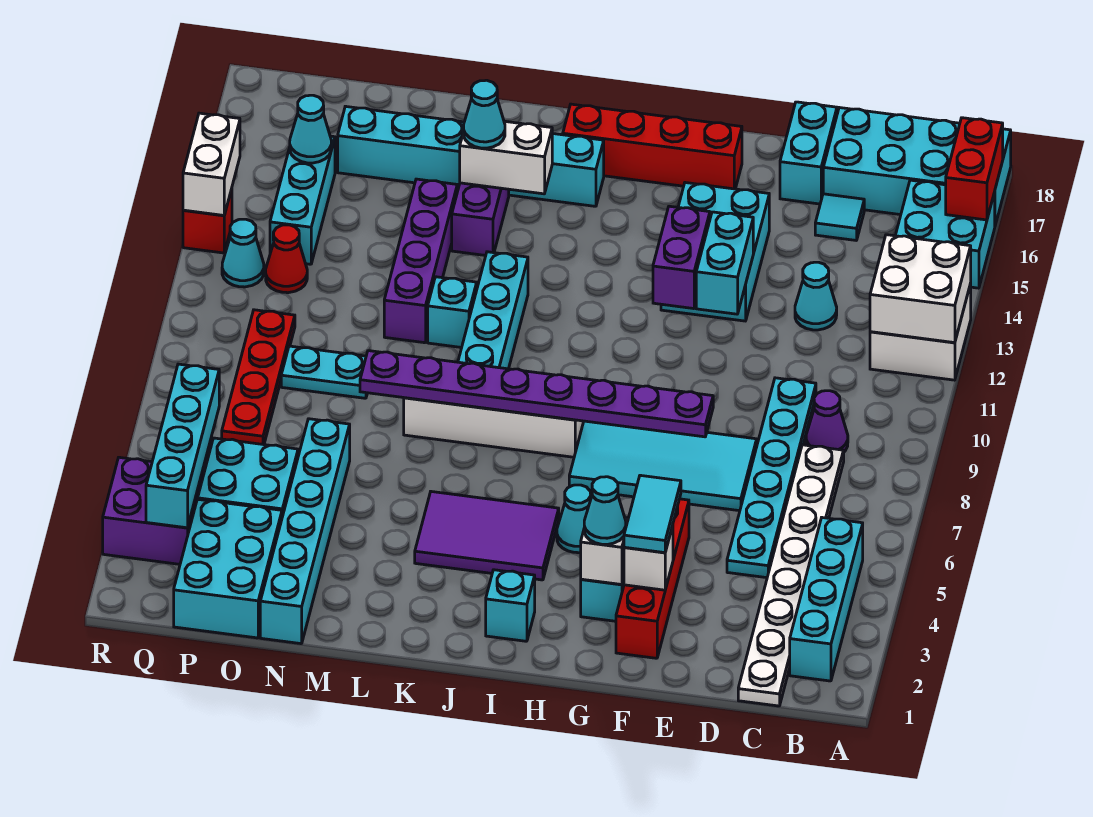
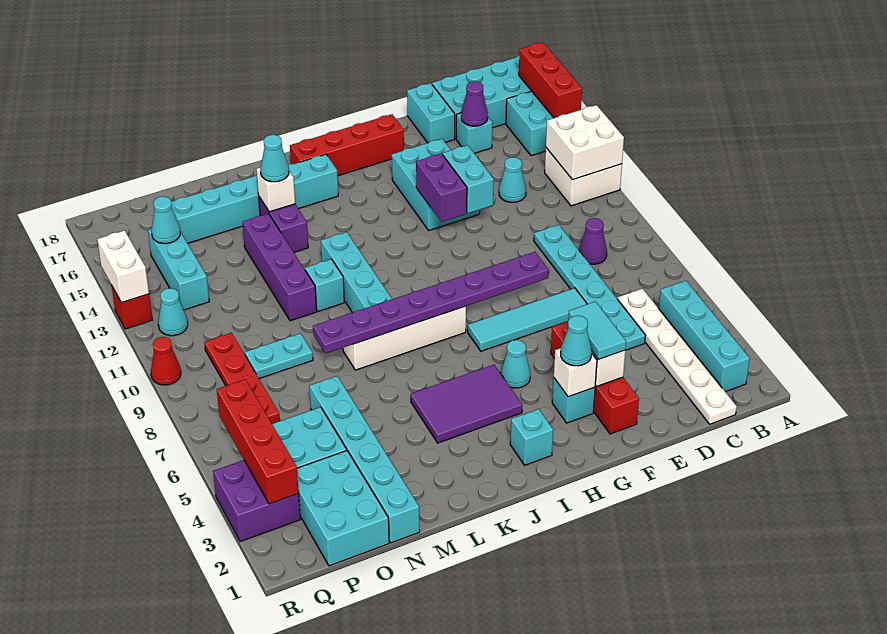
red 1x2 brick [946,118,1003,220] -> red 1x3 brick [519,42,582,118]
white 1x8 plate [738,445,844,706] -> white 1x6 plate [617,289,737,424]
cyan 1x1 tile [815,194,864,240] -> cyan 1x1 brick [456,113,493,153]
none -> purple 1x1 cone [461,81,488,126]
cyan 2x4 tile [569,421,757,511] -> cyan 1x4 tile [468,288,587,351]
white 1x2 brick [460,121,552,194] -> white 1x1 brick [256,167,295,212]
red 1x1 cone [266,225,307,293] -> red 1x1 cone moved to [151,337,181,385]
cyan 1x4 brick [146,364,219,528] -> red 1x4 brick [217,379,299,504]

